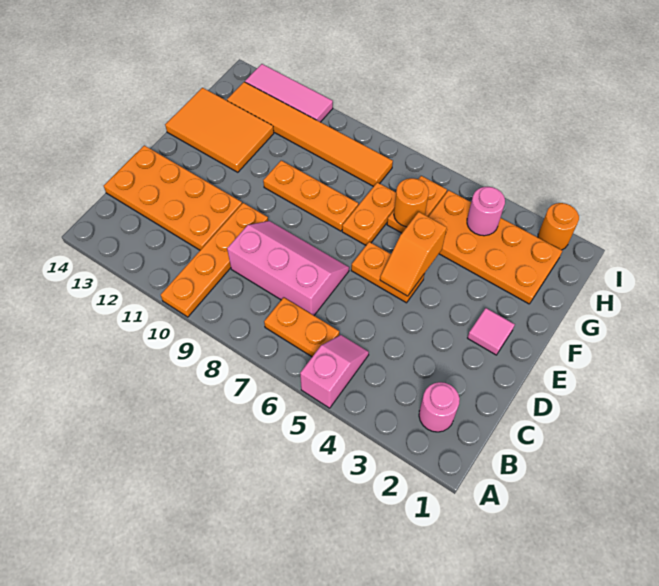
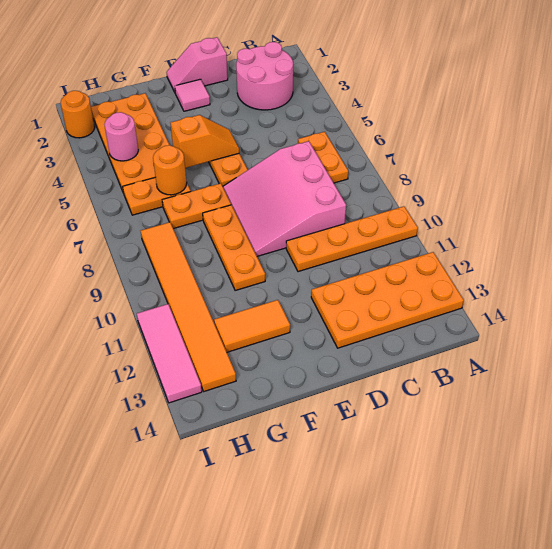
pink 1x2 slope [300,335,369,408] -> pink 1x2 slope moved to [167,37,228,92]
pink 1x1 round brick [419,382,460,432] -> pink 2x2 round brick [236,42,293,110]
pink 2x3 slope [227,221,349,315] -> pink 3x3 slope [223,141,346,256]
orange 2x4 plate [104,145,242,250] -> orange 2x4 plate turned to [311,252,464,348]
orange 2x3 tile [165,88,274,172] -> orange 1x2 tile [214,300,290,352]

